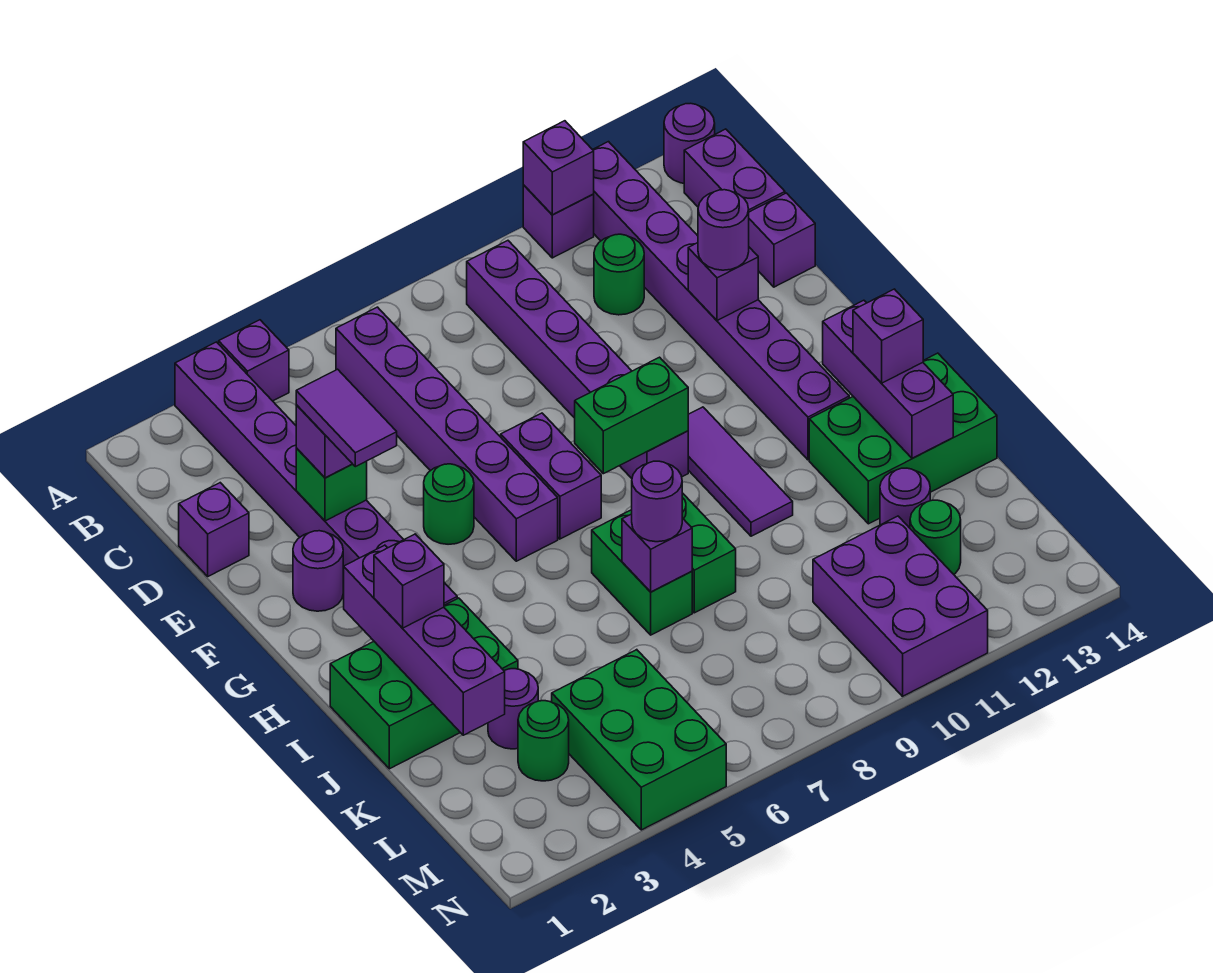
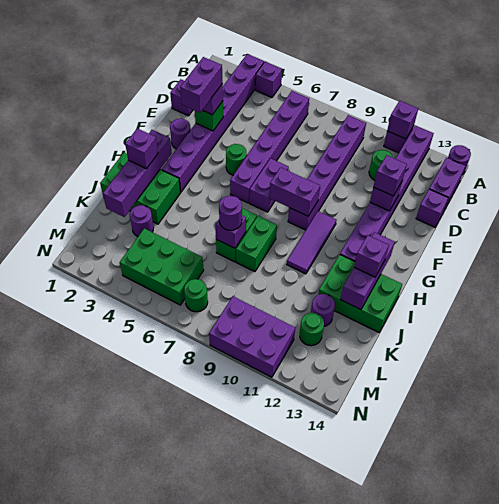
purple 1x2 tile [296,369,397,467] -> purple 1x2 brick [180,57,223,113]
purple 1x1 round brick [698,190,749,270] -> purple 1x1 brick [374,155,407,196]
green 1x2 brick [575,357,688,474] -> purple 1x2 brick [269,167,320,216]
green 1x1 round brick [518,701,569,781] -> green 1x1 round brick moved to [184,279,208,312]
green 2x3 brick [552,650,726,830] -> green 2x3 brick turned to [120,228,204,305]
purple 2x3 brick [813,516,988,696] -> purple 2x3 brick turned to [209,296,295,377]

